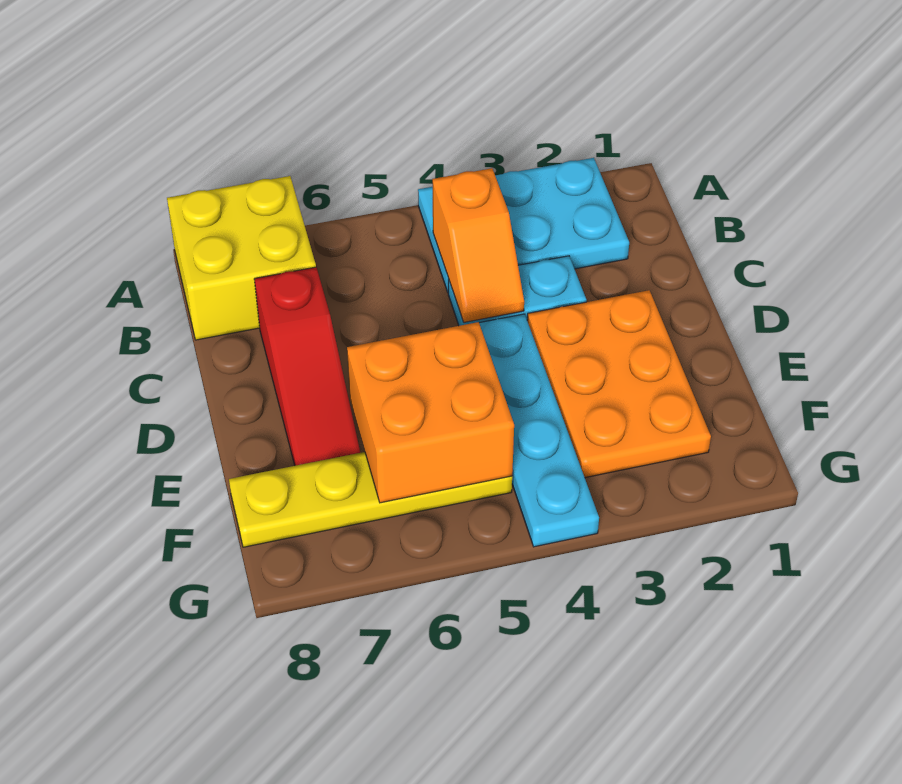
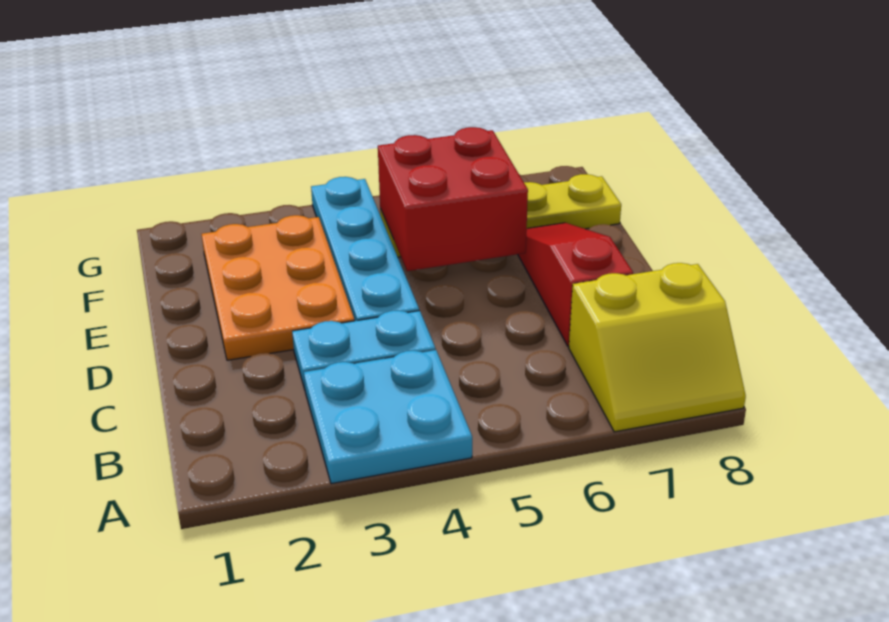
cyan 2x3 plate [418,158,629,292] -> cyan 2x2 plate [304,350,472,484]
yellow 2x2 brick [167,176,316,340] -> yellow 2x2 slope [569,263,746,432]
orange 1x2 slope [432,168,524,322] -> none
orange 2x2 brick [347,322,514,503] -> red 2x2 brick [378,127,528,271]

